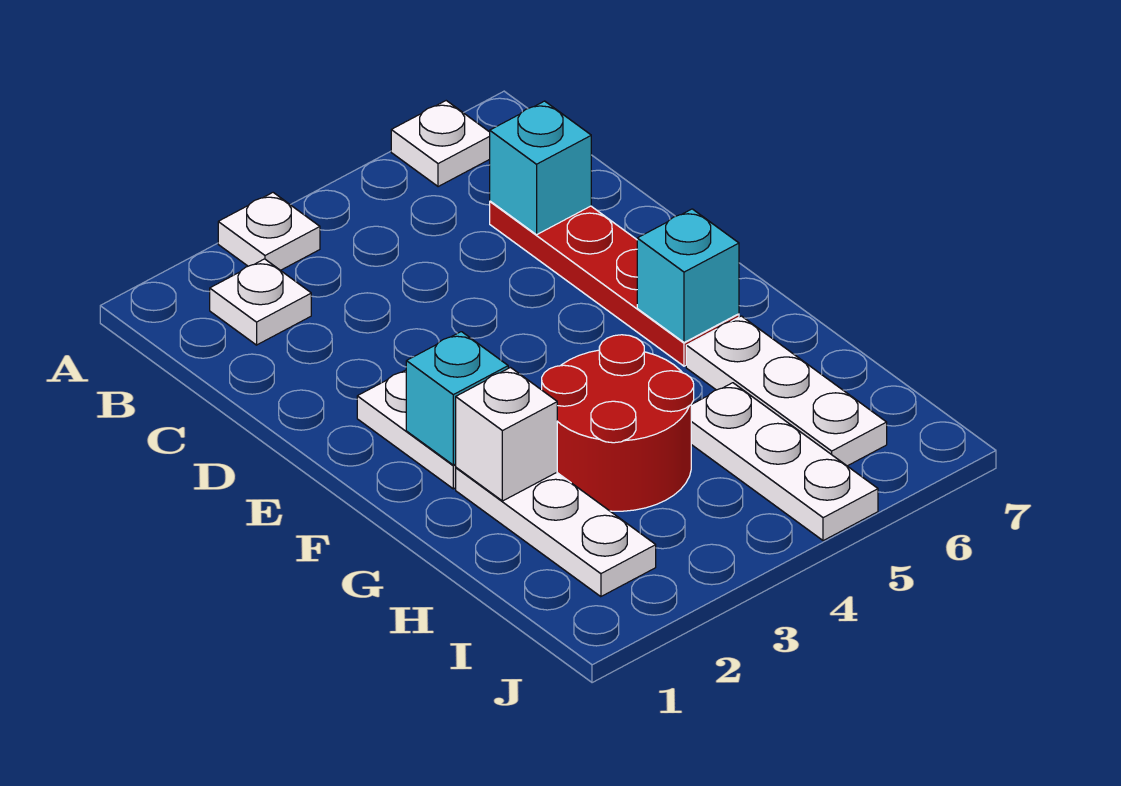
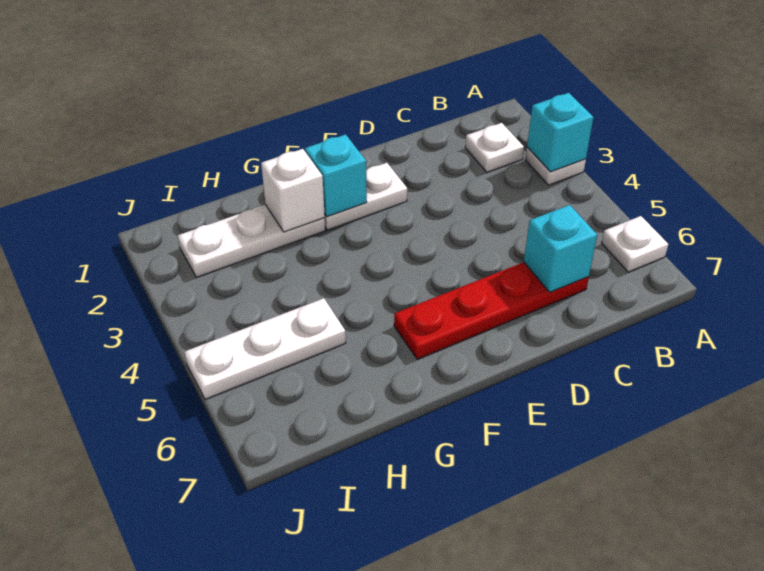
cyan 1x1 brick [637,209,739,342] -> cyan 1x1 brick moved to [527,93,594,172]
red 2x2 round brick [542,335,694,511] -> none
white 1x3 plate [686,316,887,466] -> none

